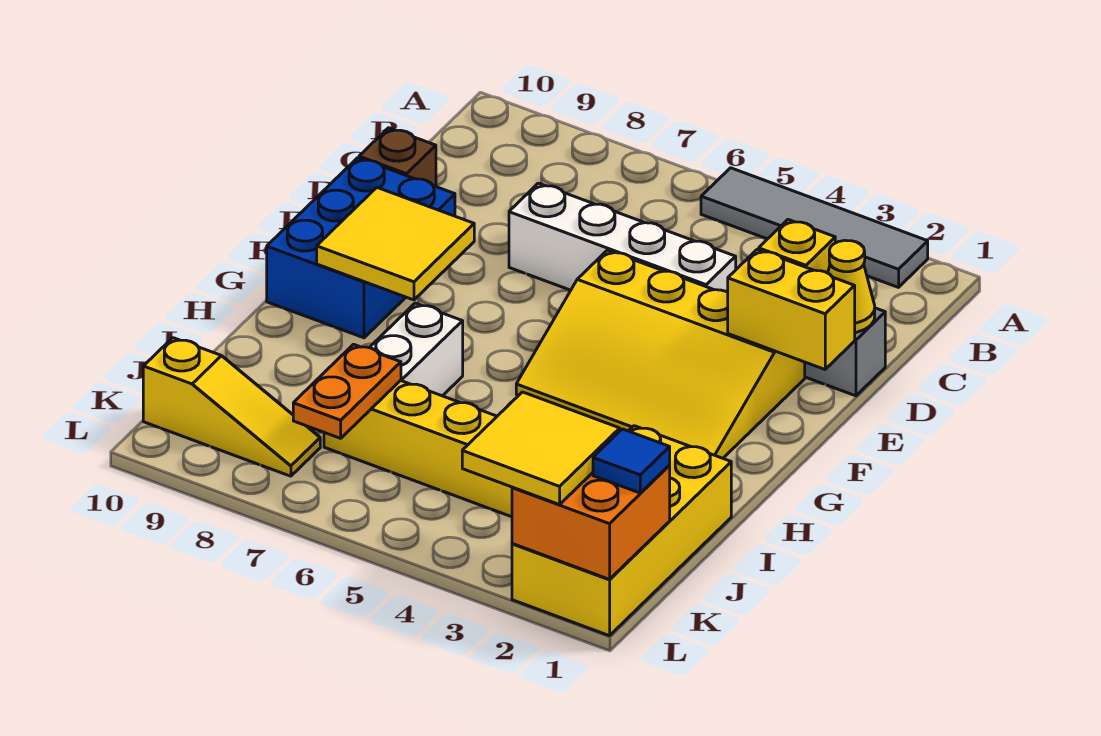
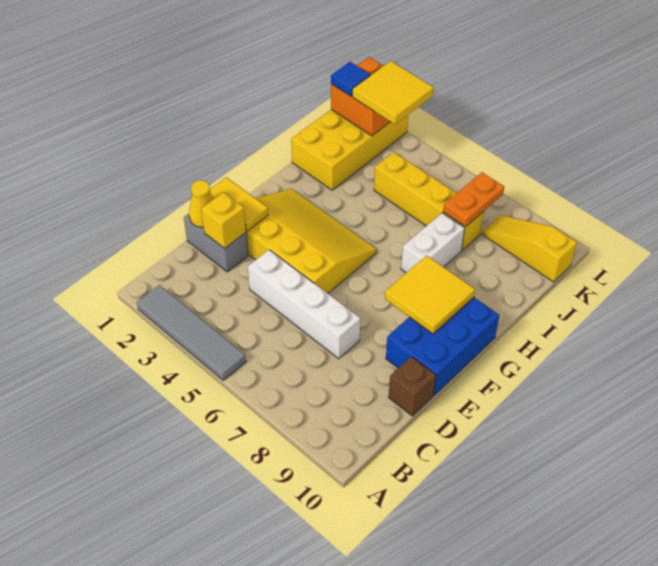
yellow 1x2 brick [728,249,855,369] -> yellow 1x2 tile [210,177,268,231]

